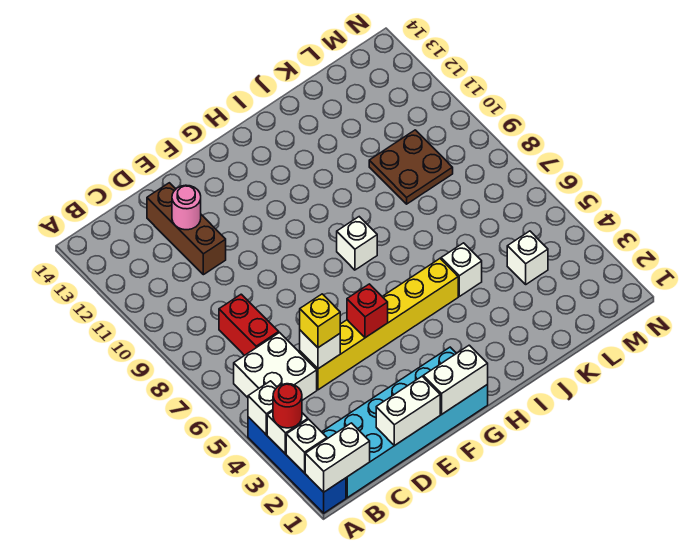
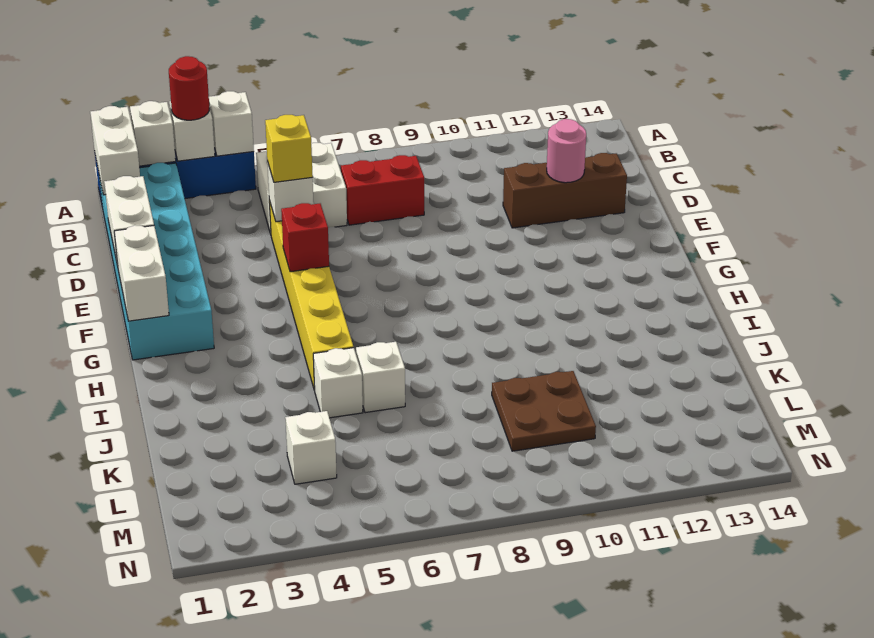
white 1x1 brick [337,217,377,270] -> white 1x1 brick moved to [356,342,405,413]

